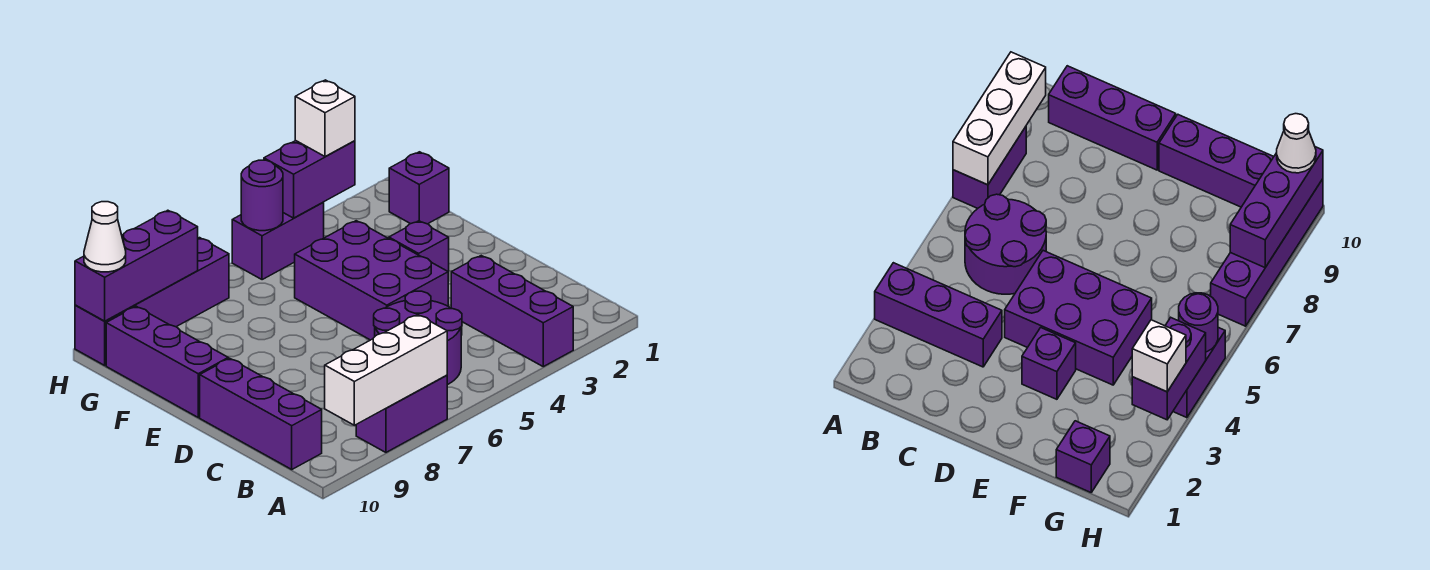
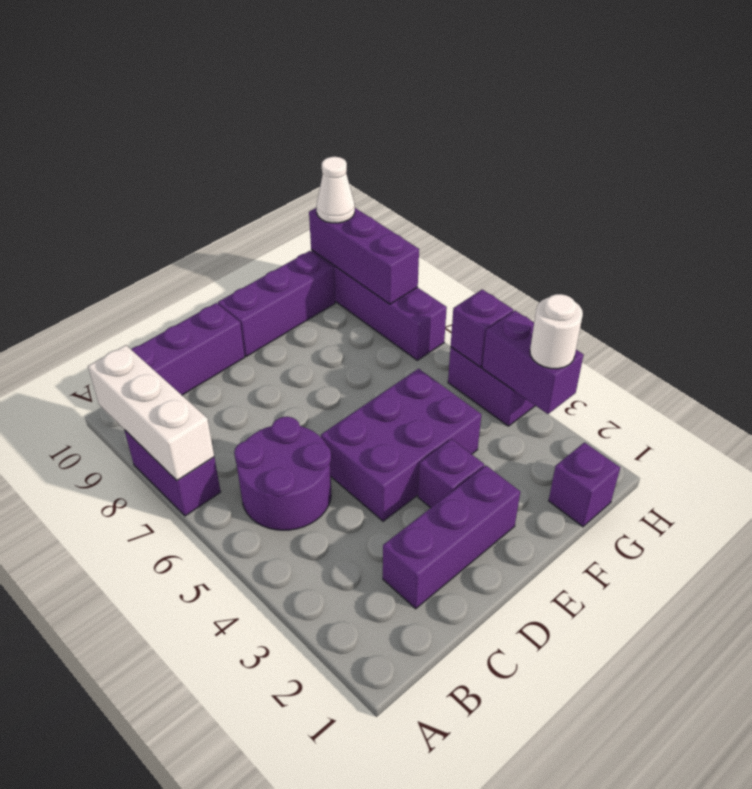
purple 1x3 brick [451,256,573,367] -> purple 1x3 brick moved to [383,466,520,609]
white 1x1 brick [295,80,355,157] -> white 1x1 round brick [530,294,583,369]
purple 1x1 round brick [241,160,283,231] -> purple 1x1 brick [451,290,513,367]

